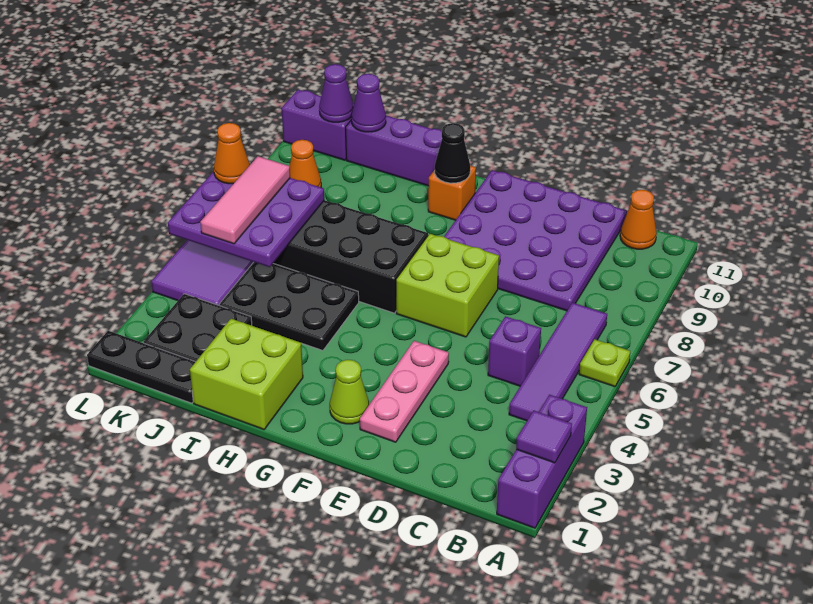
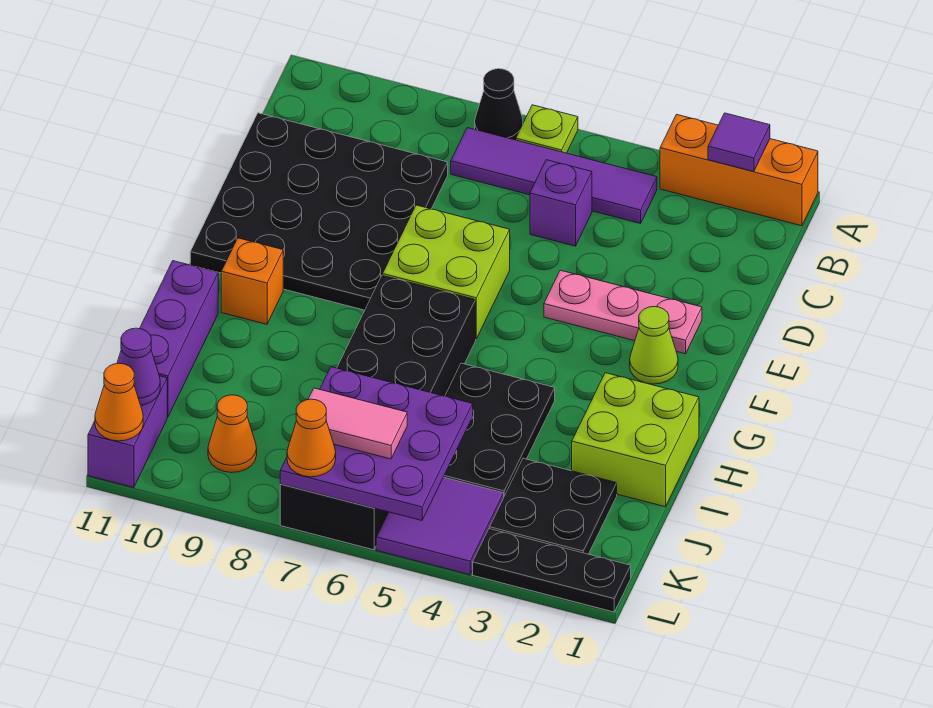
purple 1x3 brick [497,395,587,528] -> orange 1x3 brick [660,114,818,226]
orange 1x1 cone [620,190,657,249] -> orange 1x1 cone moved to [95,363,143,441]
purple 4x4 plate [444,170,627,311] -> black 4x4 plate [190,113,448,310]
black 1x1 cone [435,123,470,183] -> black 1x1 cone moved to [475,69,523,140]
black 1x3 plate [87,331,195,403] -> black 1x3 plate turned to [473,529,631,612]
purple 1x1 cone [351,74,386,132] -> none
pink 1x3 tile [200,156,290,244] -> pink 1x2 tile [308,388,407,459]

